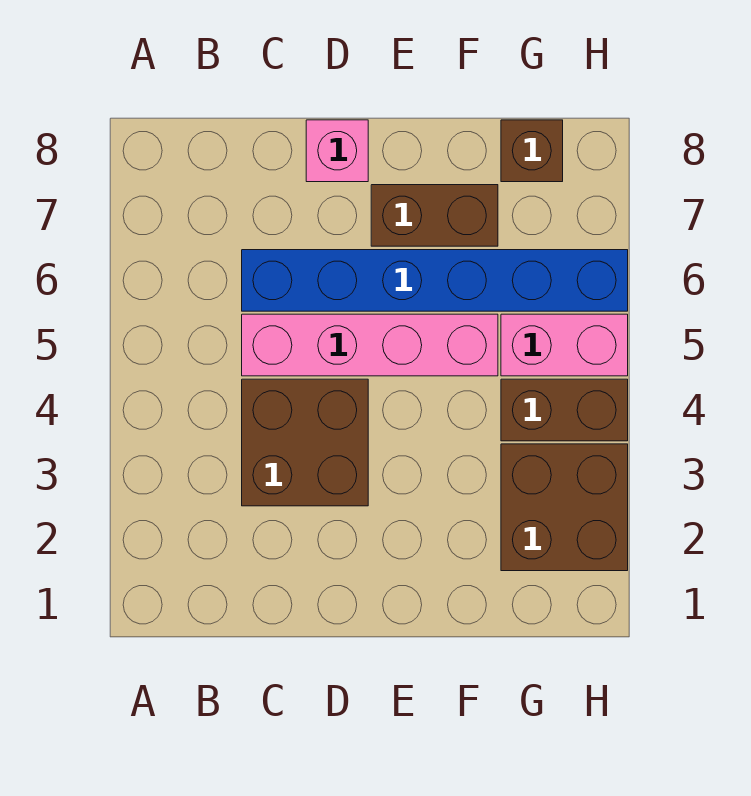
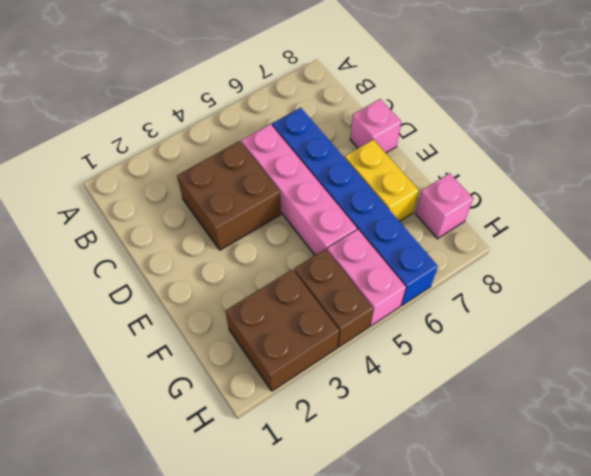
brown 1x2 brick [371,185,498,246] -> yellow 1x2 brick [345,140,419,222]
brown 1x1 brick [501,120,563,182] -> pink 1x1 brick [415,173,473,239]

